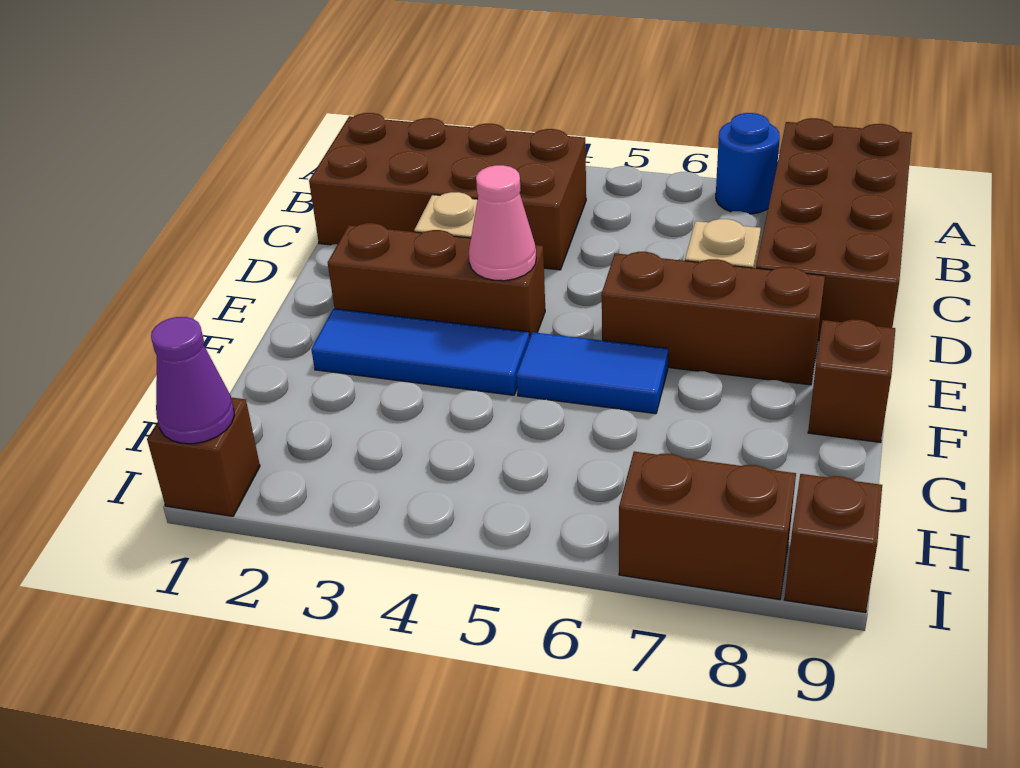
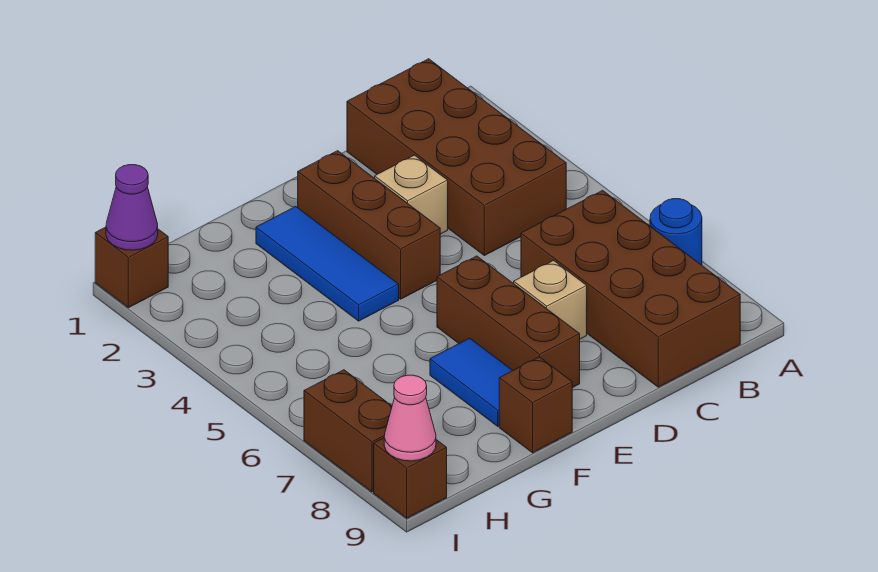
brown 2x4 brick [756,118,912,340] -> brown 2x4 brick turned to [521,190,740,387]
pink 1x1 cone [469,165,536,281] -> pink 1x1 cone moved to [384,375,436,461]
blue 1x2 tile [517,332,668,414] -> blue 1x2 tile moved to [430,338,513,426]

